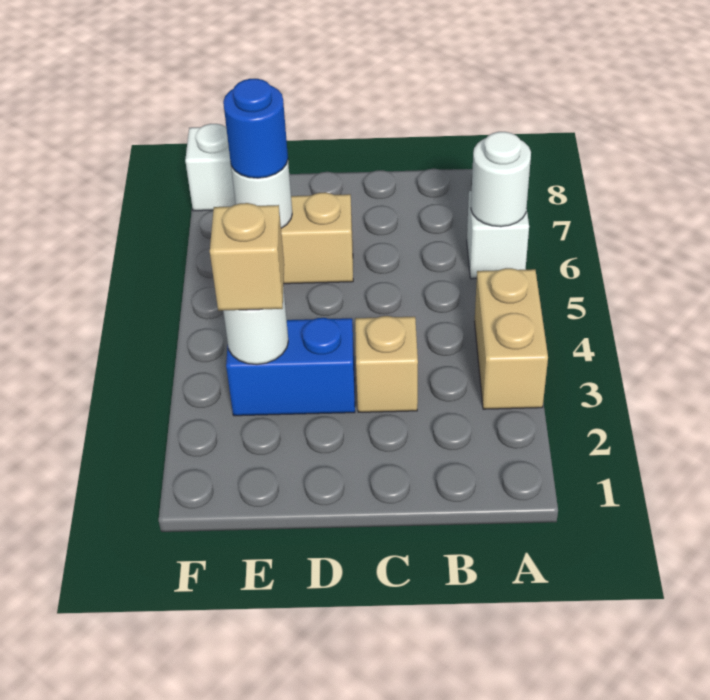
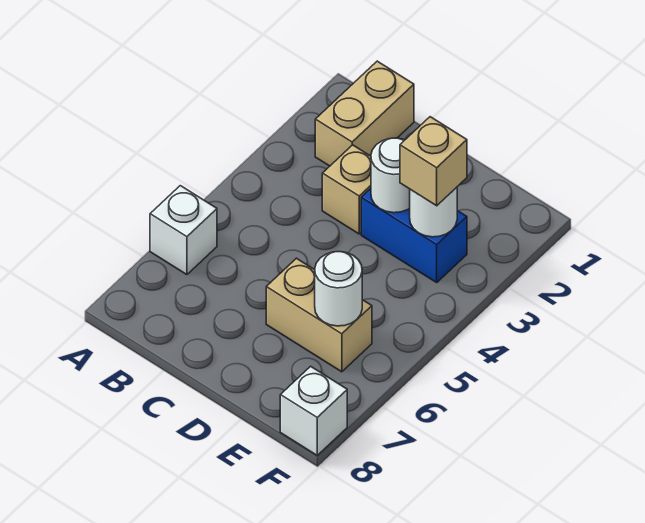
tan 1x2 brick [475,268,548,409] -> tan 1x2 brick moved to [315,61,414,166]
white 1x1 round brick [471,132,531,227] -> white 1x1 round brick moved to [371,138,410,213]
blue 1x1 round brick [223,79,288,178] -> none

